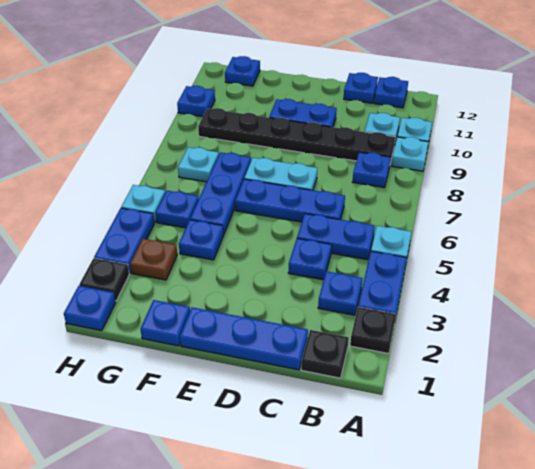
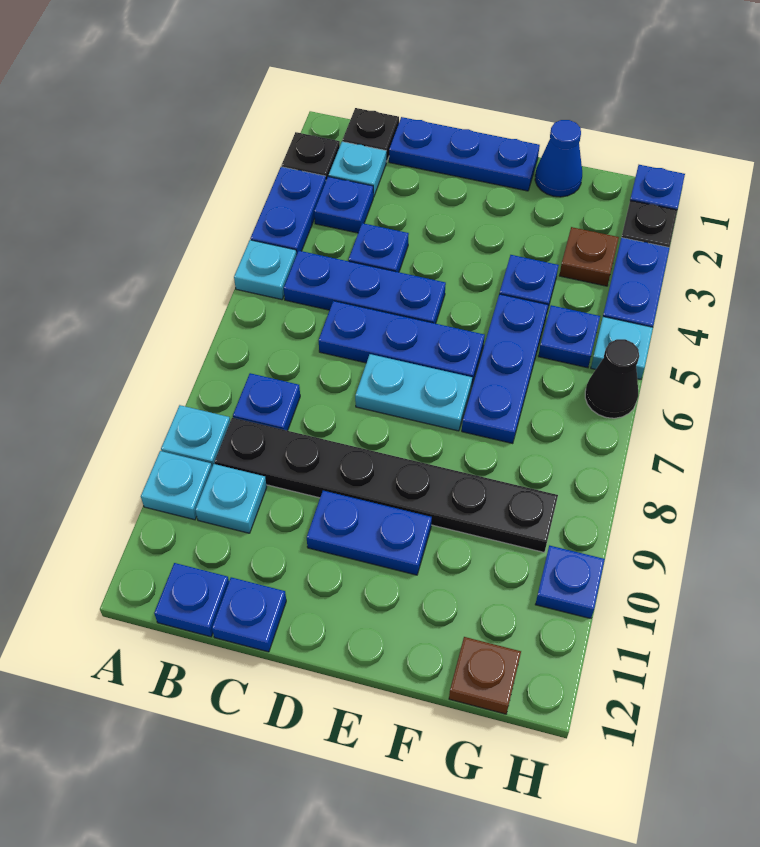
blue 1x2 plate [297,214,375,260] -> blue 1x3 plate [284,251,446,324]
blue 1x1 plate [141,300,190,346] -> blue 1x1 cone [535,120,582,197]
cyan 1x1 plate [178,147,219,182] -> cyan 1x1 plate moved to [329,142,386,197]
blue 1x1 plate [225,56,260,86] -> brown 1x1 plate [449,637,521,714]
none -> black 1x1 cone [585,339,639,418]

